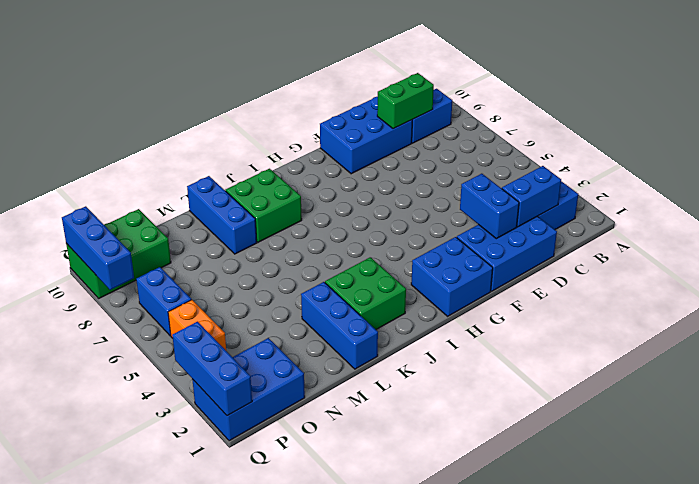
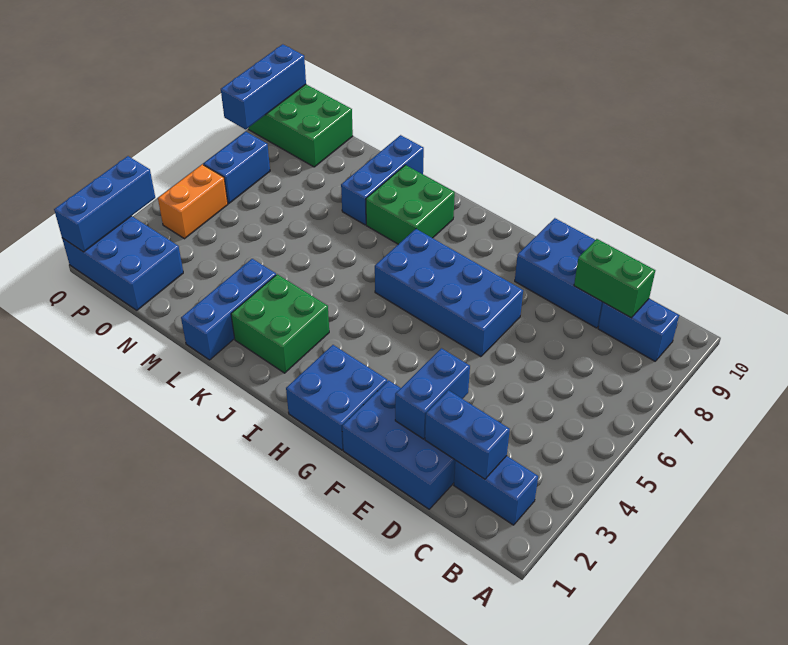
none -> blue 2x4 brick [375,229,523,357]

